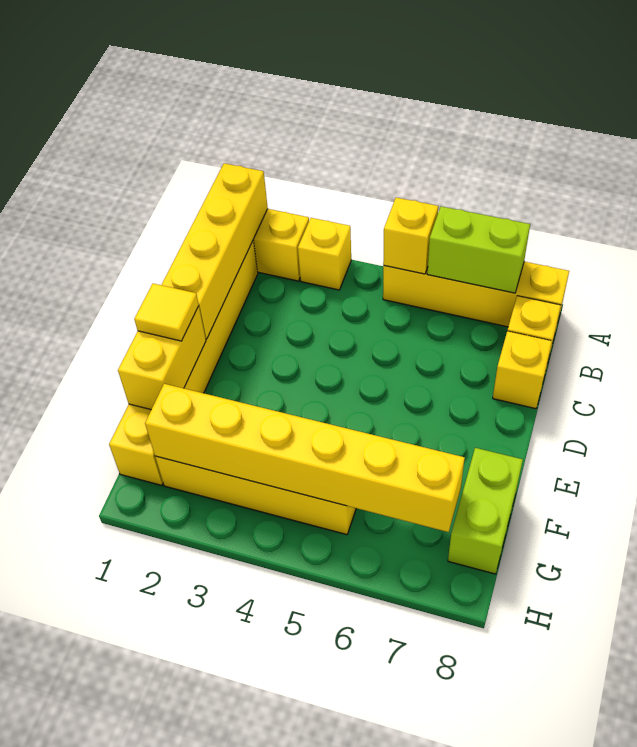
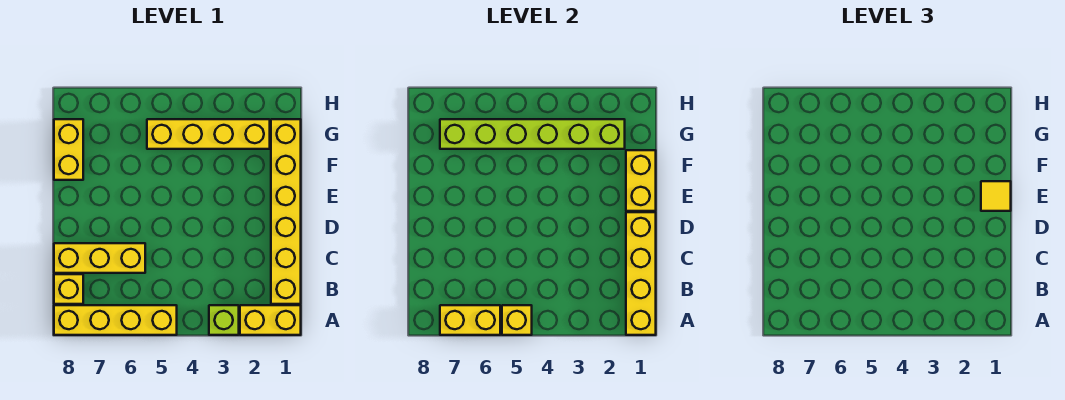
yellow 1x1 brick [298,218,351,290] -> lime 1x1 brick [209,305,239,335]
lime 1x2 brick [427,206,530,293] -> yellow 1x2 brick [440,305,500,335]
yellow 1x1 brick [493,331,552,409] -> yellow 1x3 brick [54,243,145,273]
lime 1x2 brick [448,448,523,574] -> yellow 1x2 brick [54,119,83,180]
yellow 1x6 brick [145,384,465,532] -> lime 1x6 brick [440,119,625,149]

